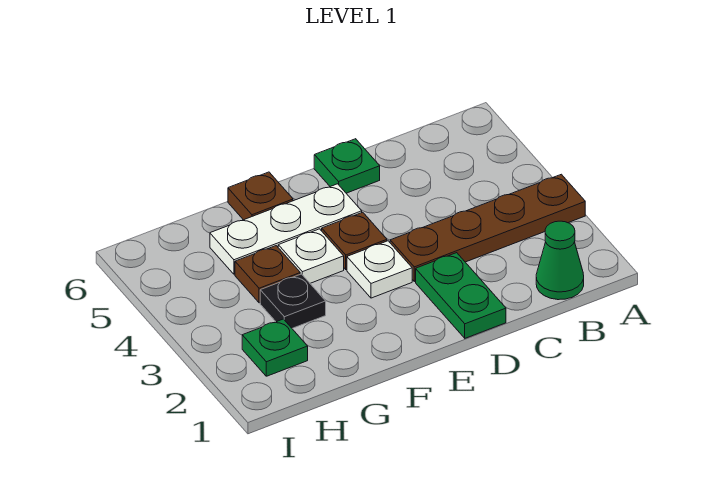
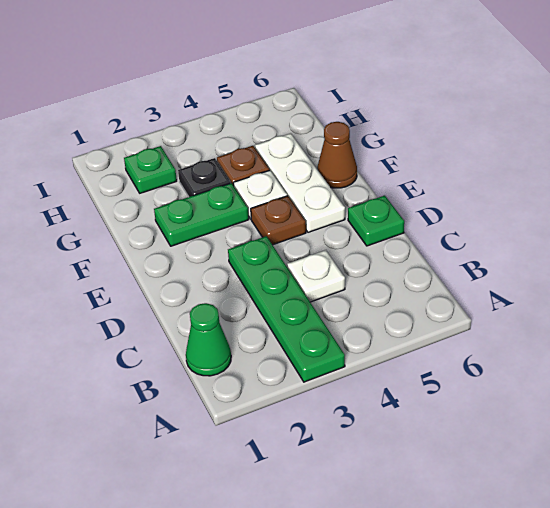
brown 1x4 plate [390,174,585,281] -> green 1x4 plate [228,236,345,382]
green 1x2 plate [416,253,506,338] -> green 1x2 plate moved to [154,183,249,246]
white 1x1 plate [347,241,412,298] -> white 1x1 plate moved to [287,250,345,302]
brown 1x1 plate [228,172,293,220] -> brown 1x1 cone [317,122,357,188]

